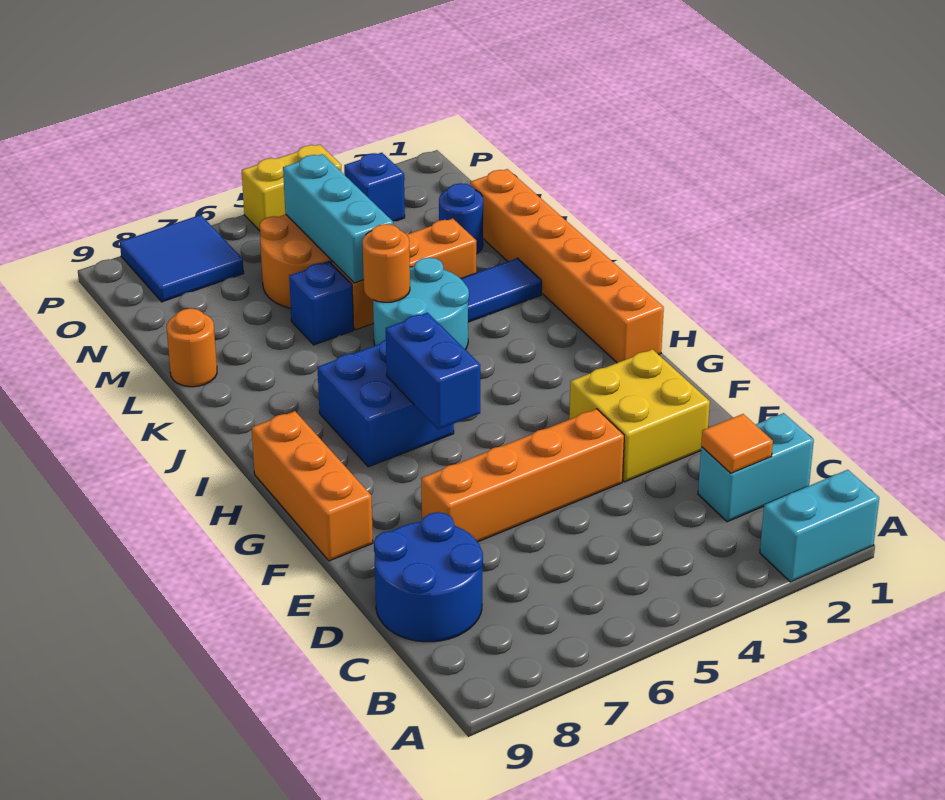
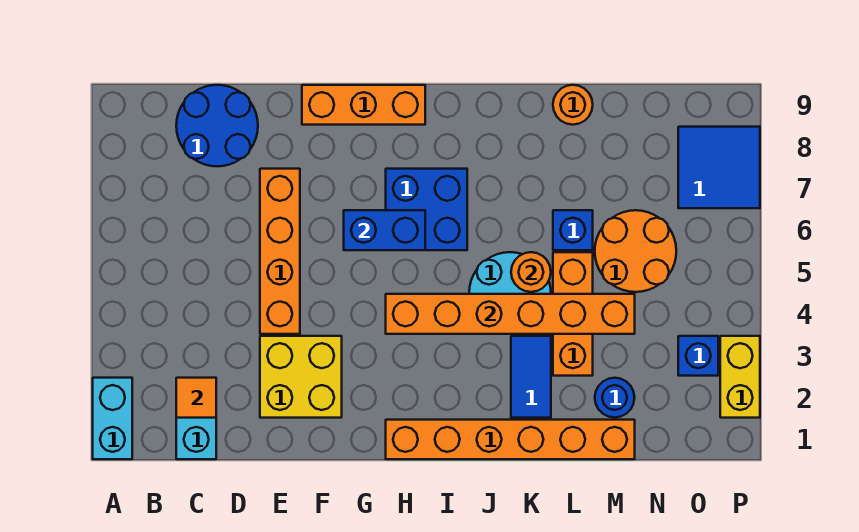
none -> orange 1x6 brick [386,294,635,334]
cyan 1x3 brick [283,154,393,283] -> none
yellow 1x2 brick [242,144,341,231] -> yellow 1x2 brick moved to [720,336,760,418]

